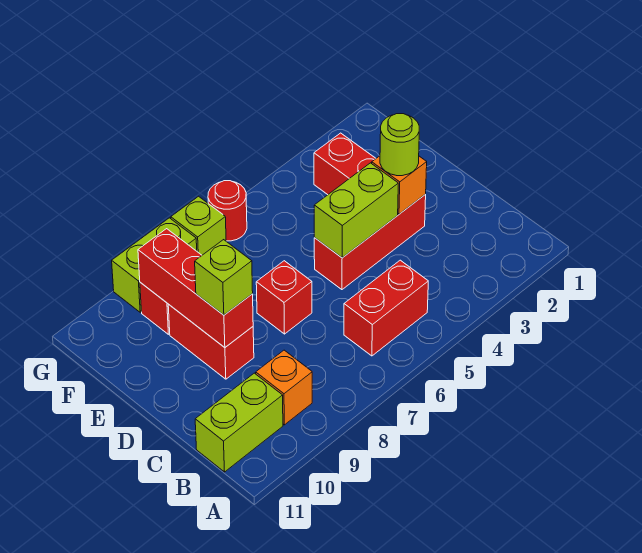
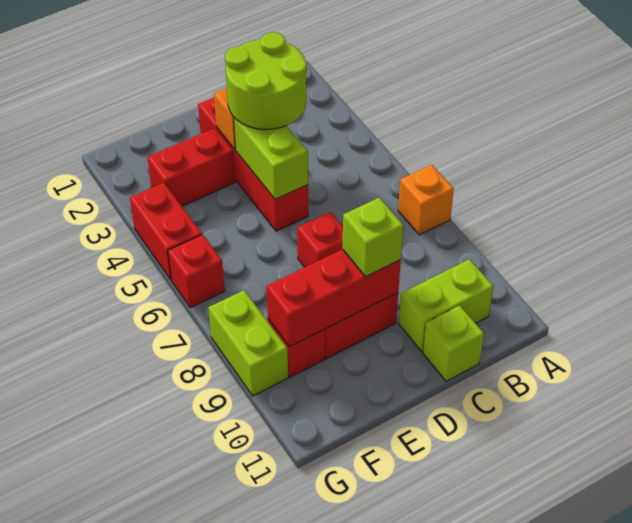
red 1x2 brick [344,260,428,356] -> red 1x2 brick moved to [130,183,202,280]
orange 1x1 brick [256,350,312,425] -> orange 1x1 brick moved to [398,165,454,235]
lime 1x2 brick [195,373,283,472] -> lime 1x2 brick turned to [399,259,493,351]
red 1x3 brick [314,195,426,290] -> red 1x4 brick [198,98,308,231]
lime 1x1 round brick [380,114,419,176] -> lime 2x2 round brick [225,32,307,129]
red 1x1 round brick [208,181,247,241] -> red 1x1 brick [168,235,225,308]
lime 1x1 brick [171,196,226,255] -> lime 1x1 brick moved to [423,305,484,381]

